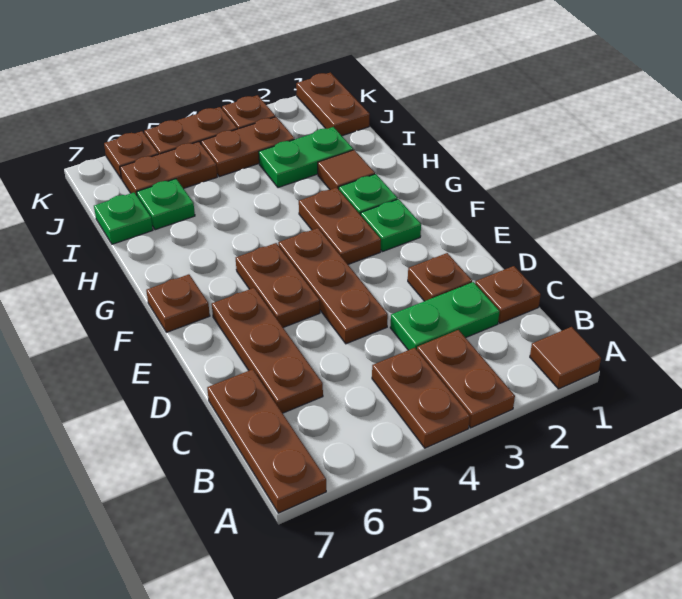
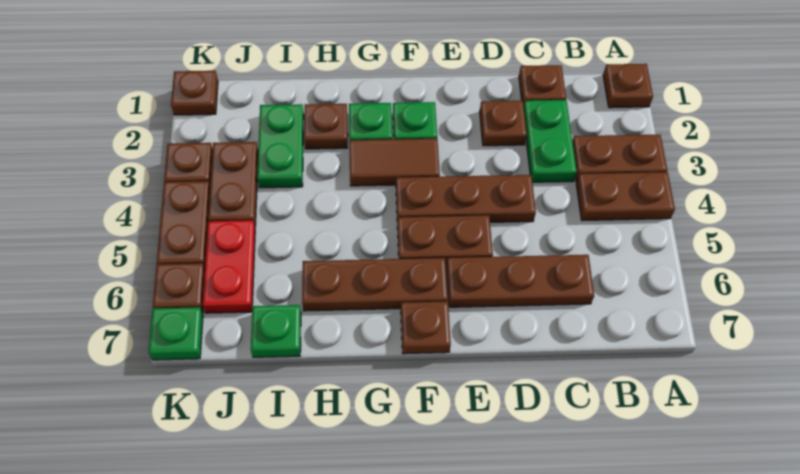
brown 1x1 tile [530,327,601,389] -> brown 1x1 plate [603,64,653,108]
brown 1x3 plate [207,369,326,513] -> brown 1x3 plate moved to [302,258,448,311]
brown 1x2 plate [299,188,381,264] -> brown 1x2 tile [349,139,440,186]
brown 1x1 tile [318,150,375,190] -> brown 1x1 plate [304,104,348,149]
green 1x1 plate [137,179,195,230] -> green 1x1 plate moved to [149,307,203,360]
brown 1x2 plate [296,73,370,136] -> brown 1x1 plate [171,71,218,115]
brown 1x2 plate [120,142,217,195] -> red 1x2 plate [203,220,255,313]

